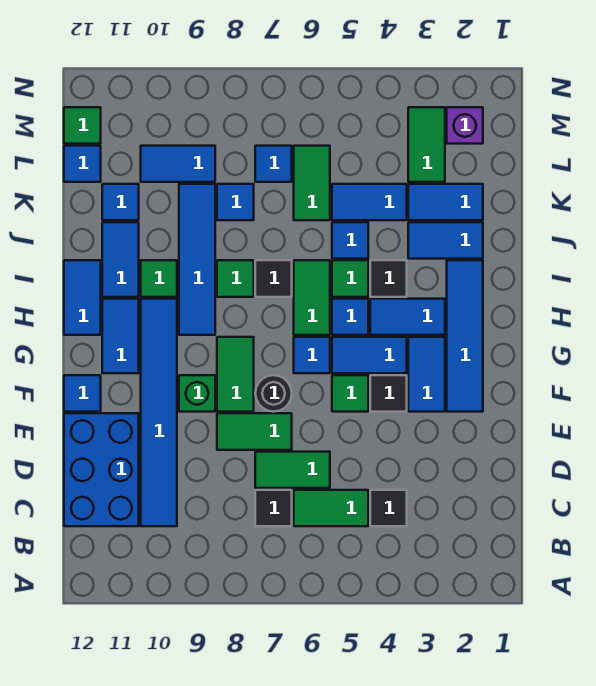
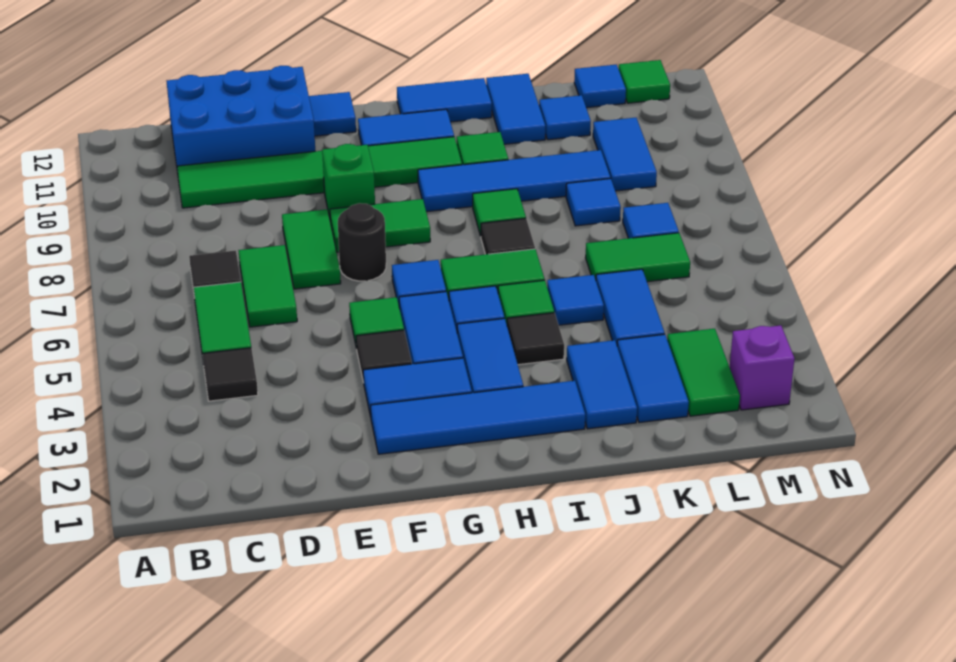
blue 1x6 tile [141,299,177,526] -> green 1x6 tile [177,137,462,208]
blue 1x2 tile [102,222,139,297] -> blue 1x2 tile turned to [486,74,545,144]
green 1x2 tile [408,107,445,182] -> green 1x2 tile turned to [667,329,740,416]

